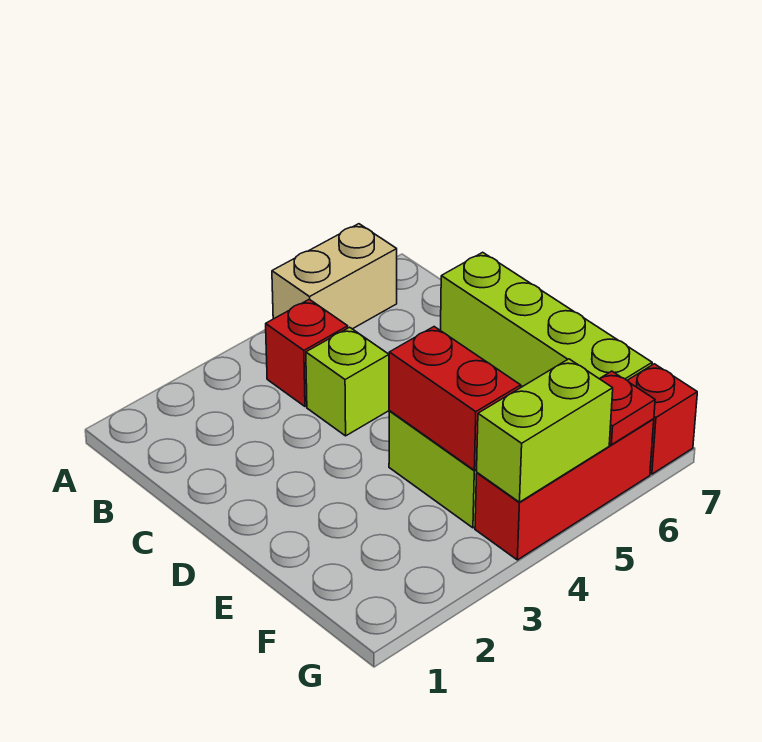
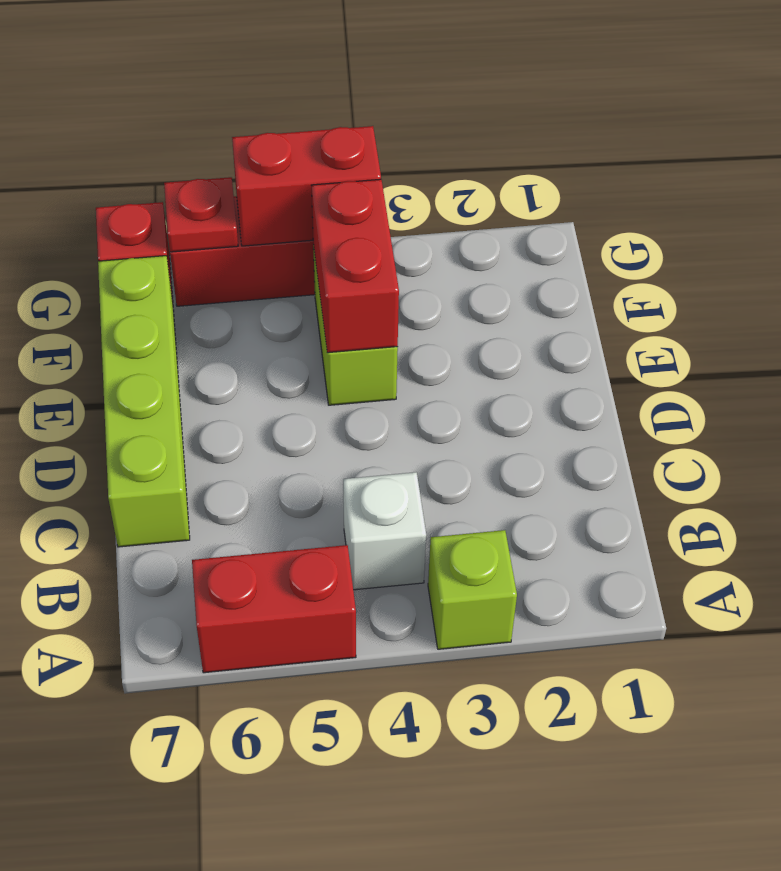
tan 1x2 brick [272,224,397,329] -> red 1x2 brick [192,545,356,673]
red 1x1 brick [266,299,348,407] -> white 1x1 brick [343,472,426,590]
lime 1x1 brick [306,327,389,436] -> lime 1x1 brick moved to [428,530,517,649]
lime 1x2 brick [477,359,613,502] -> red 1x2 brick [232,126,381,246]

